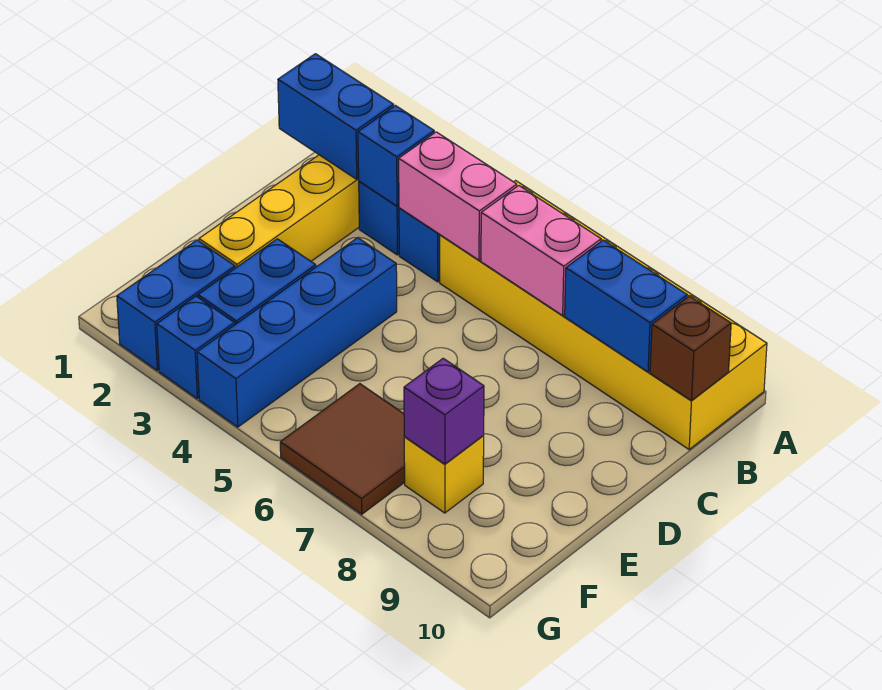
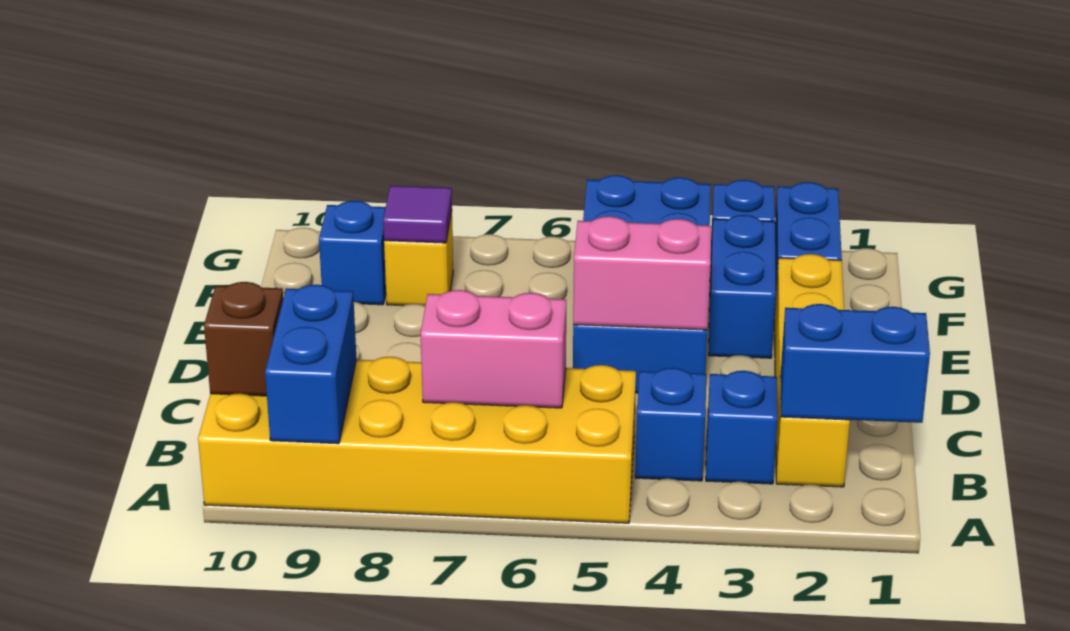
blue 1x1 brick [358,106,434,206] -> blue 1x1 brick moved to [319,201,386,305]
pink 1x2 brick [399,132,517,260] -> pink 1x2 brick moved to [573,216,711,330]
blue 1x2 brick [565,240,687,372] -> blue 1x2 brick turned to [265,285,357,444]
blue 1x4 brick [197,238,397,427] -> blue 2x4 brick [573,175,711,393]
brown 2x2 tile [280,384,405,514] -> none
purple 1x1 brick [404,358,484,464] -> purple 1x1 tile [383,186,452,243]

